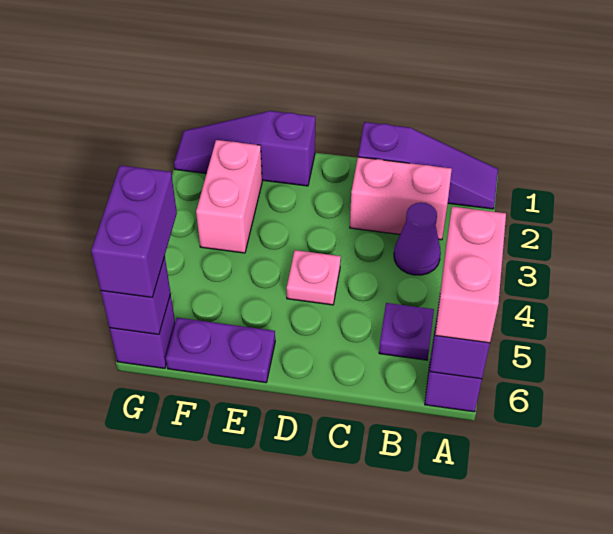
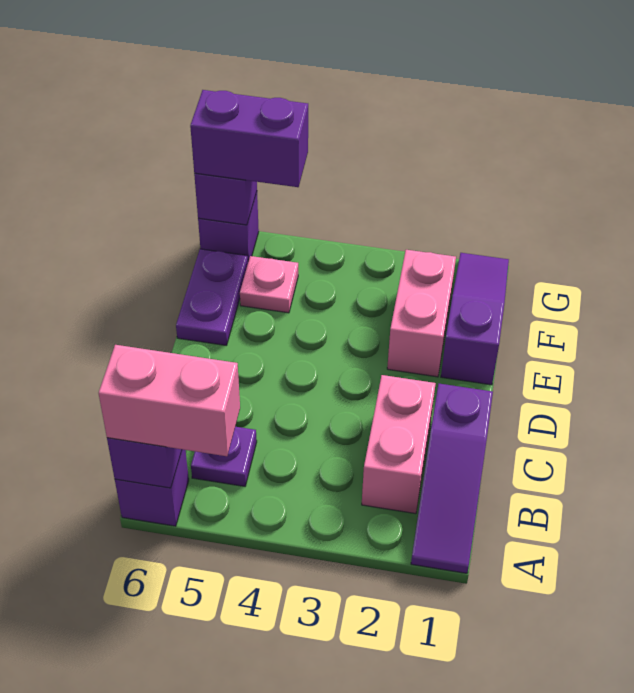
purple 1x1 cone [394,203,441,275] -> none
pink 1x1 plate [287,250,341,305] -> pink 1x1 plate moved to [240,256,298,313]
pink 1x2 brick [196,140,262,253] -> pink 1x2 brick turned to [387,250,456,377]

